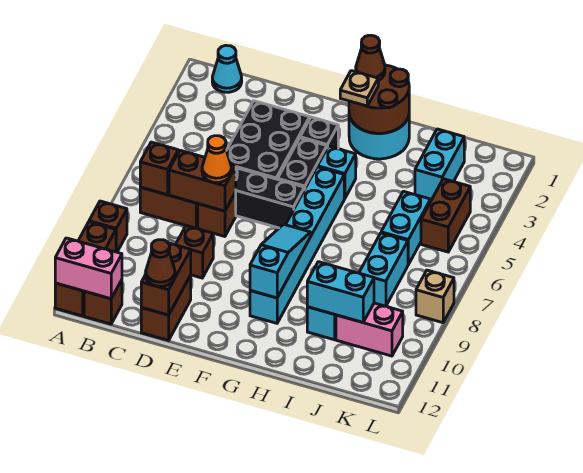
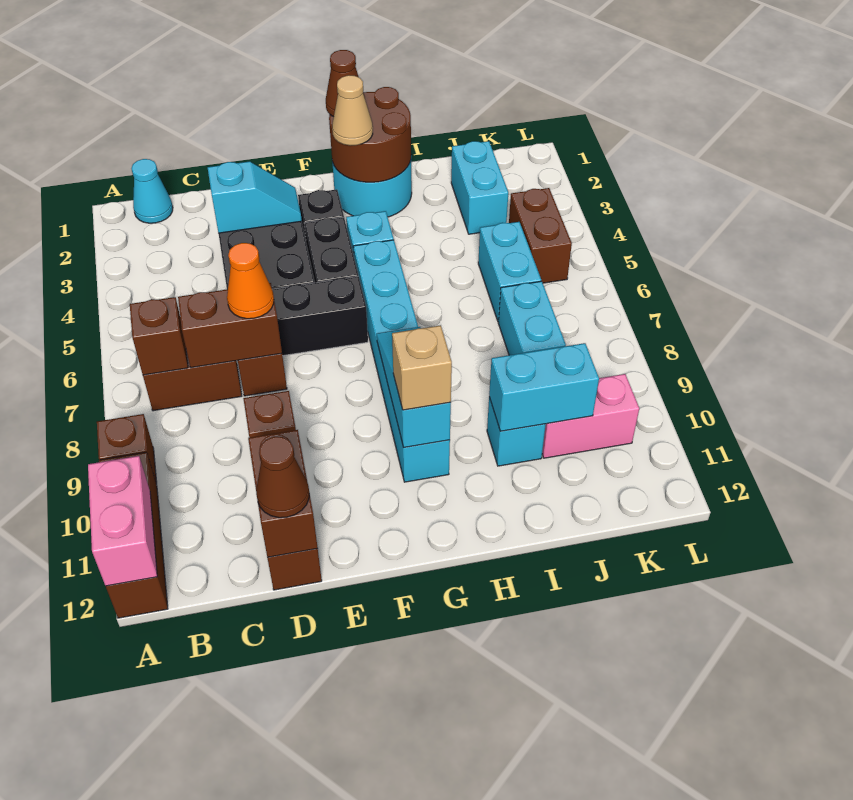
pink 1x2 brick [55,238,122,299] -> pink 1x2 brick turned to [88,456,157,586]
brown 1x1 brick [84,280,122,324] -> none
none -> cyan 1x2 slope [208,161,302,233]
tan 1x1 plate [340,71,378,106] -> tan 1x1 cone [332,75,373,145]
tan 1x1 brick [416,270,454,323] -> tan 1x1 brick moved to [392,325,452,410]

